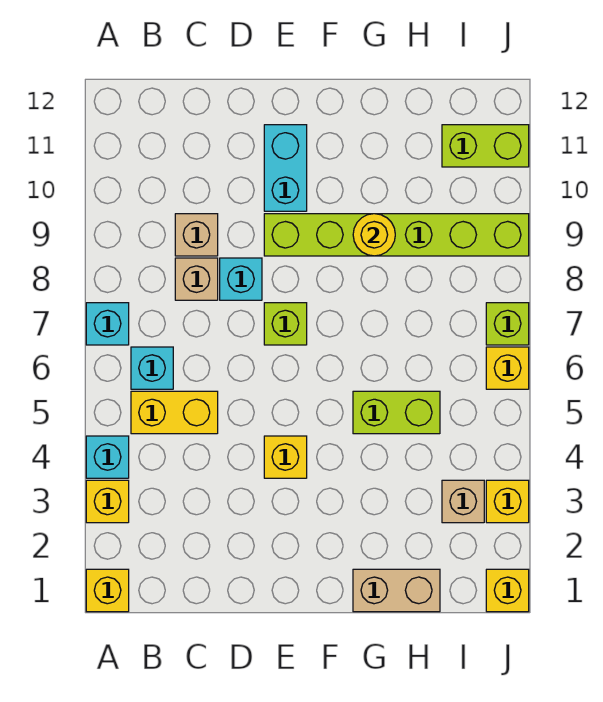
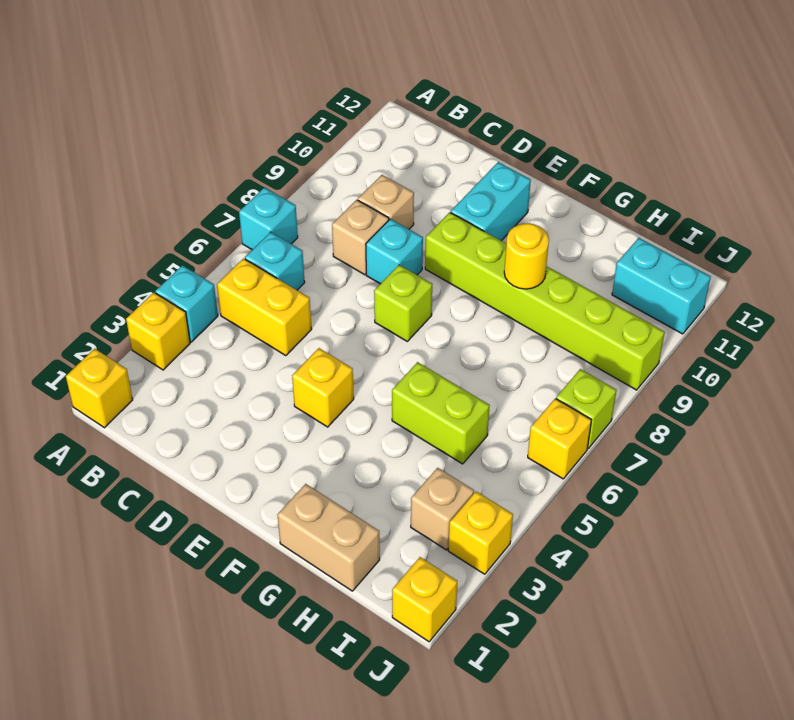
lime 1x2 brick [442,125,529,167] -> cyan 1x2 brick [612,238,711,334]

